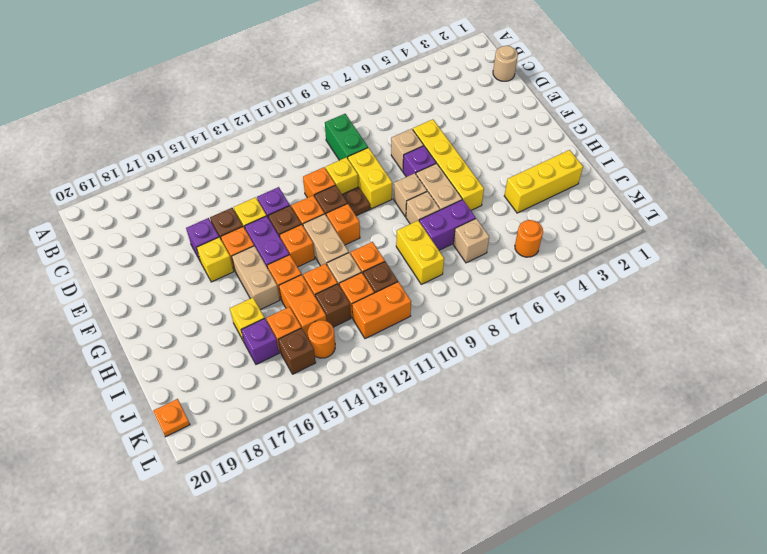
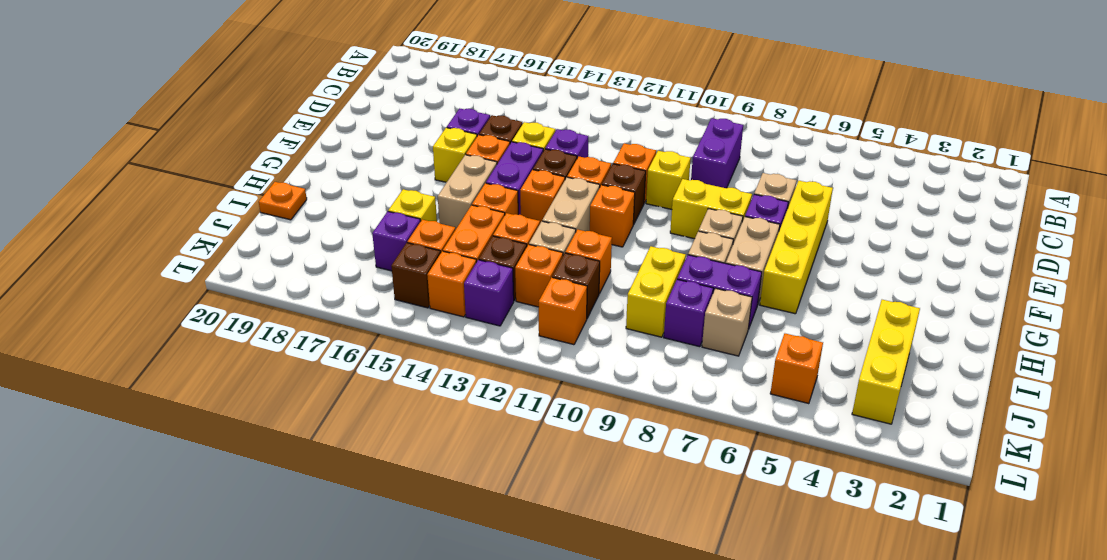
tan 1x1 round brick [493,46,518,81] -> none
green 1x2 brick [325,114,368,160] -> purple 1x2 brick [691,118,743,188]
yellow 1x2 brick [348,148,392,209] -> yellow 1x2 brick turned to [670,179,752,239]
brown 1x1 plate [342,187,370,216] -> none
yellow 1x3 brick [504,150,583,213] -> yellow 1x3 brick turned to [852,300,920,424]
none -> purple 1x1 brick [664,279,713,347]
orange 1x1 round brick [515,220,543,257] -> orange 1x1 brick [770,334,823,404]
orange 1x2 brick [352,282,411,339] -> orange 1x1 brick [539,278,587,345]
none -> purple 1x1 brick [464,260,514,326]
orange 1x1 round brick [308,320,335,358] -> orange 1x1 brick [427,251,476,317]
orange 1x1 plate [153,399,190,437] -> orange 1x1 plate moved to [259,182,307,220]

